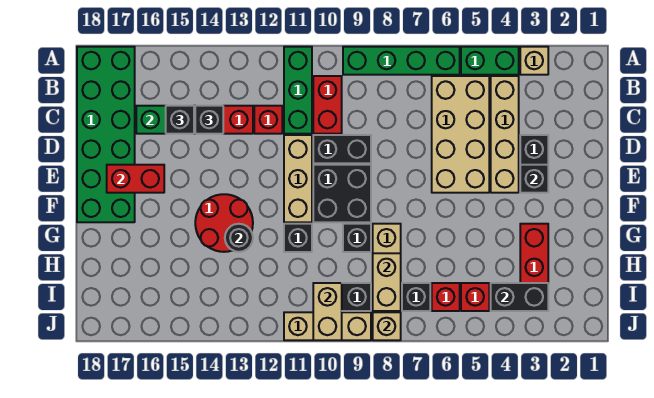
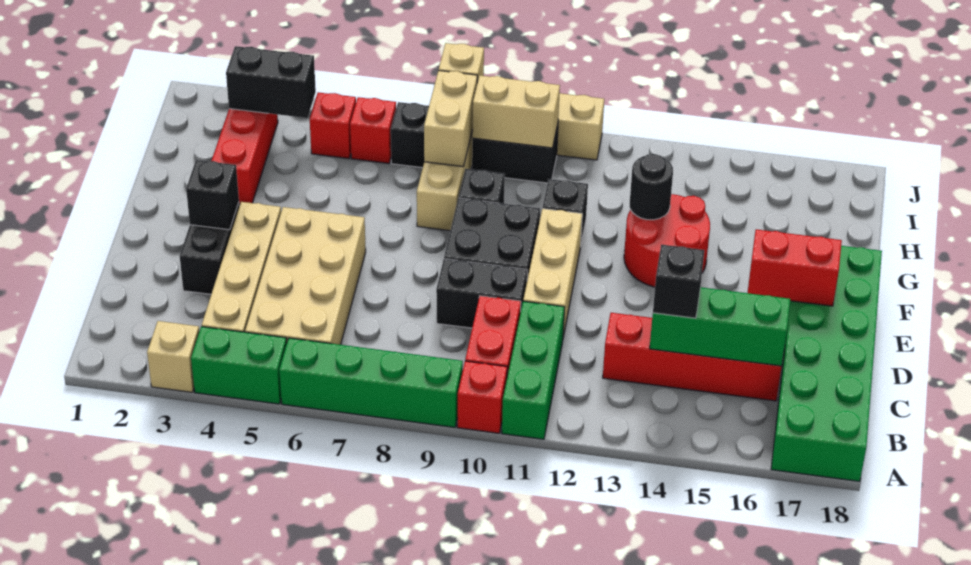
red 1x1 brick [254,106,282,134] -> red 1x1 brick moved to [457,361,507,433]
black 1x1 brick [166,106,194,134] -> none
tan 1x2 brick [313,283,342,340] -> tan 1x2 brick turned to [472,75,560,148]

